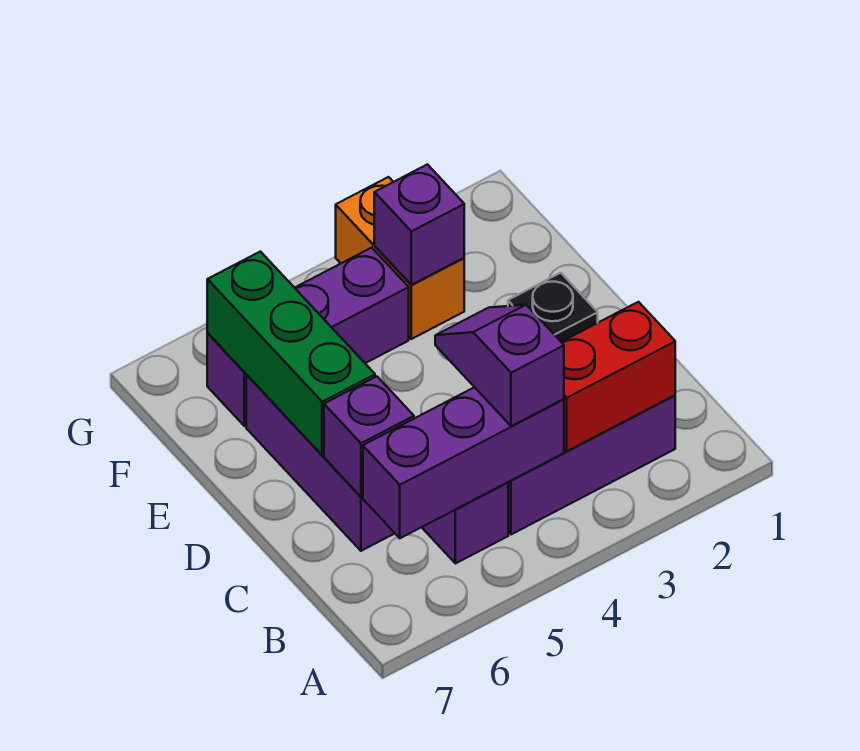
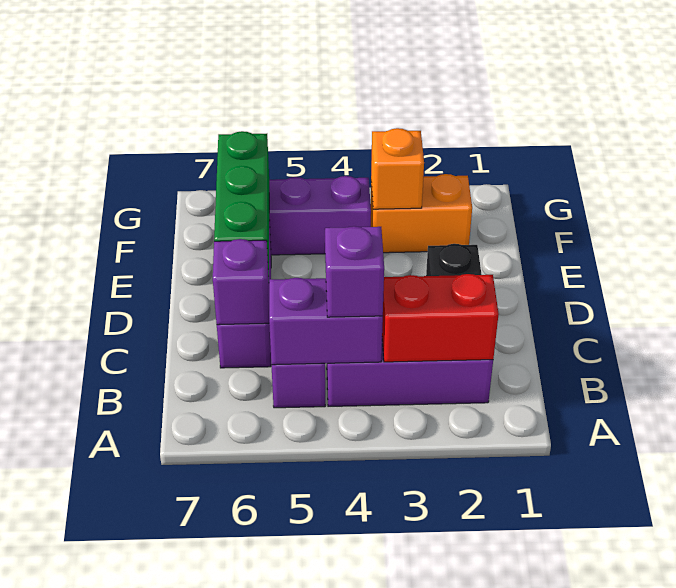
purple 1x3 brick [363,387,564,538] -> purple 1x2 brick [269,278,383,365]
orange 1x2 brick [336,177,464,339] -> orange 1x2 brick turned to [371,174,472,253]
purple 1x1 brick [374,164,464,285] -> orange 1x1 brick [371,128,424,209]

